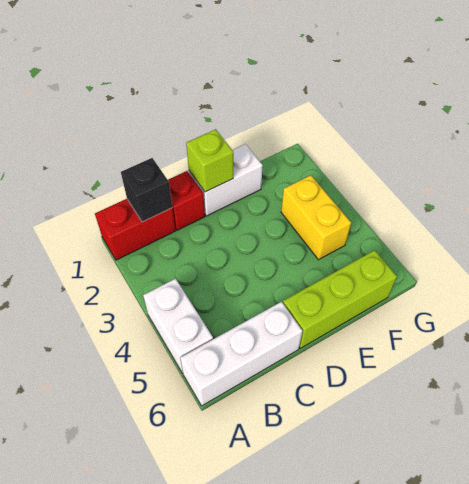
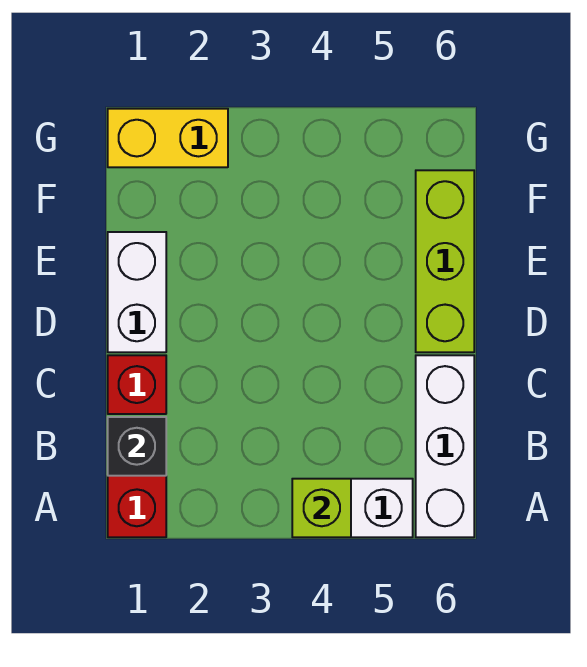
lime 1x1 brick [186,129,233,192] -> lime 1x1 brick moved to [292,479,351,537]
yellow 1x2 brick [281,175,351,260] -> yellow 1x2 brick moved to [108,109,228,167]

